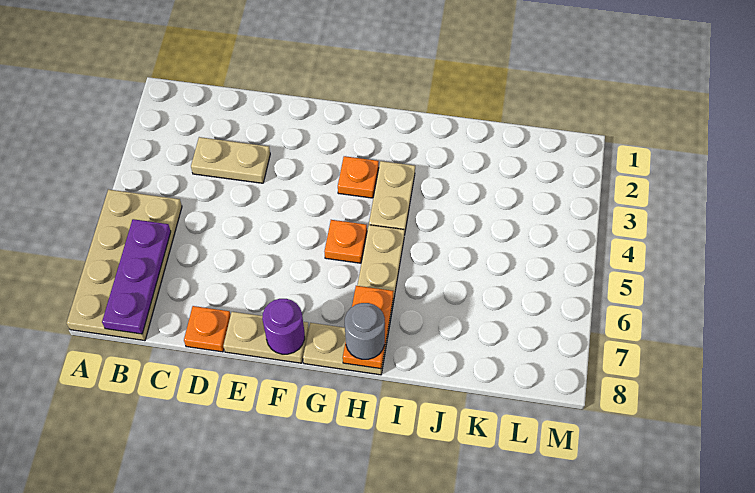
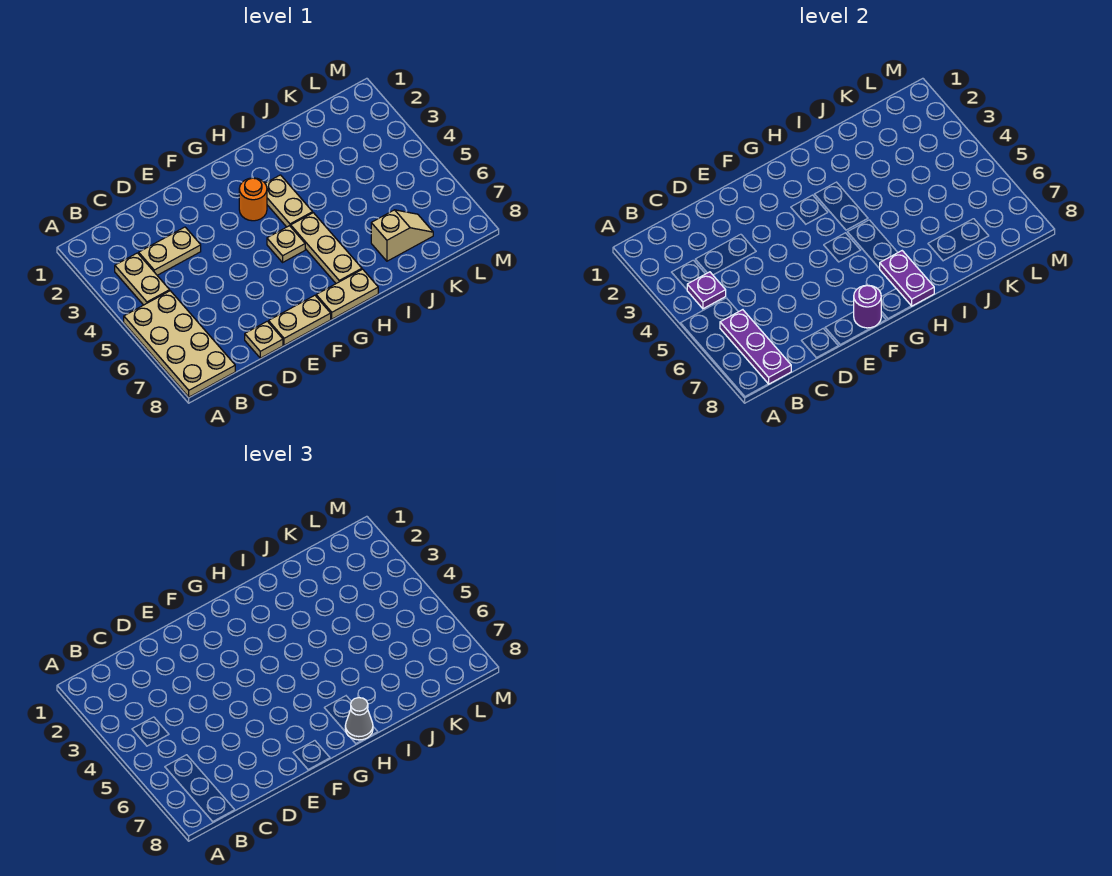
none -> tan 1x2 plate [115,253,170,305]
none -> purple 1x1 plate [687,272,726,309]
orange 1x1 plate [184,306,231,352] -> tan 1x1 plate [245,321,283,358]
orange 1x1 plate [338,156,379,198] -> orange 1x1 round brick [239,178,267,221]
orange 1x1 plate [324,220,367,263] -> tan 1x1 plate [267,226,305,262]
orange 1x2 plate [343,286,394,369] -> purple 1x2 plate [880,251,934,306]
grey 1x1 round brick [345,303,385,359] -> grey 1x1 cone [345,698,373,740]
none -> tan 1x2 slope [371,210,433,261]

